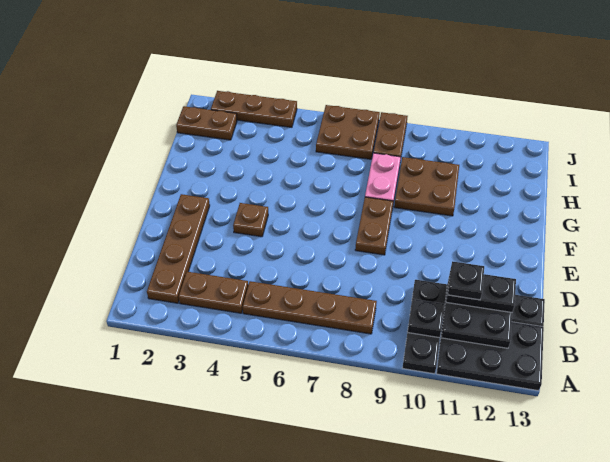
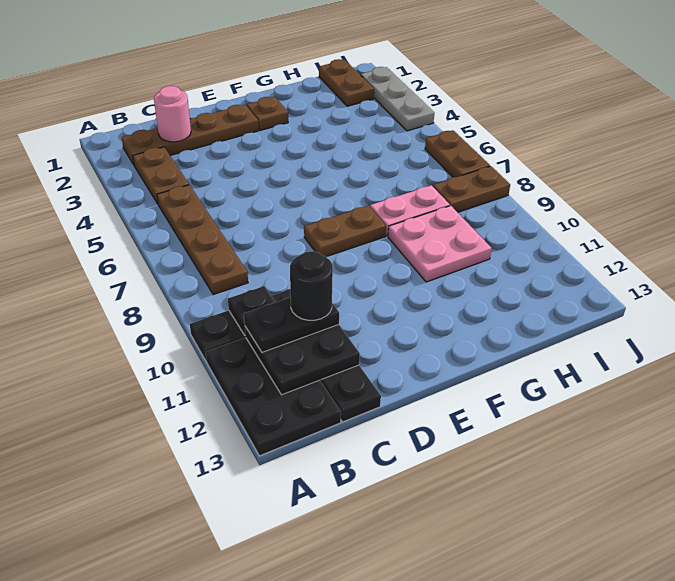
none -> pink 1x1 round brick [154,86,191,142]
black 1x2 plate [446,274,516,312] -> black 1x2 plate turned to [244,297,339,352]
black 1x1 plate [448,261,484,300] -> black 1x1 round brick [290,251,333,320]
brown 1x1 plate [233,203,268,237] -> brown 1x1 plate moved to [247,97,288,130]
brown 2x2 plate [394,157,459,216] -> pink 2x2 plate [388,206,492,282]
brown 2x2 plate [316,105,380,159] -> brown 1x2 plate [425,130,490,177]
brown 1x3 plate [211,91,297,127] -> grey 1x3 plate [361,67,434,131]

